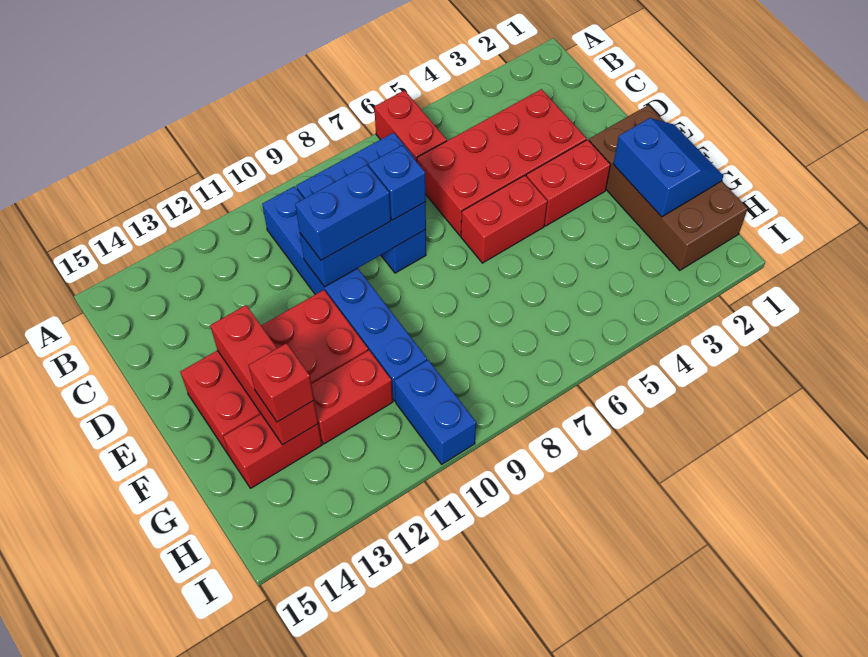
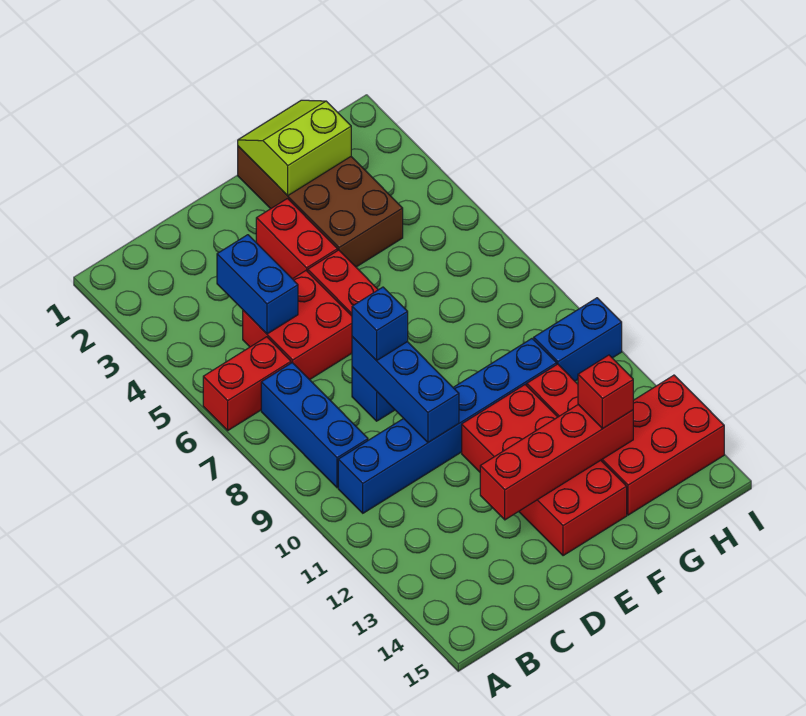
red 2x4 brick [417,89,587,236] -> red 2x2 brick [243,271,352,380]
blue 1x2 brick [295,165,391,260] -> blue 1x2 brick moved to [217,235,298,334]
brown 2x4 brick [589,105,748,271] -> brown 2x4 brick turned to [238,146,403,267]
red 1x3 brick [210,305,318,445] -> red 1x4 brick [480,405,633,520]
blue 2x2 slope [613,118,723,217] -> lime 2x2 slope [238,100,351,196]
red 1x2 brick [223,414,322,488] -> red 2x3 brick [601,375,724,515]

